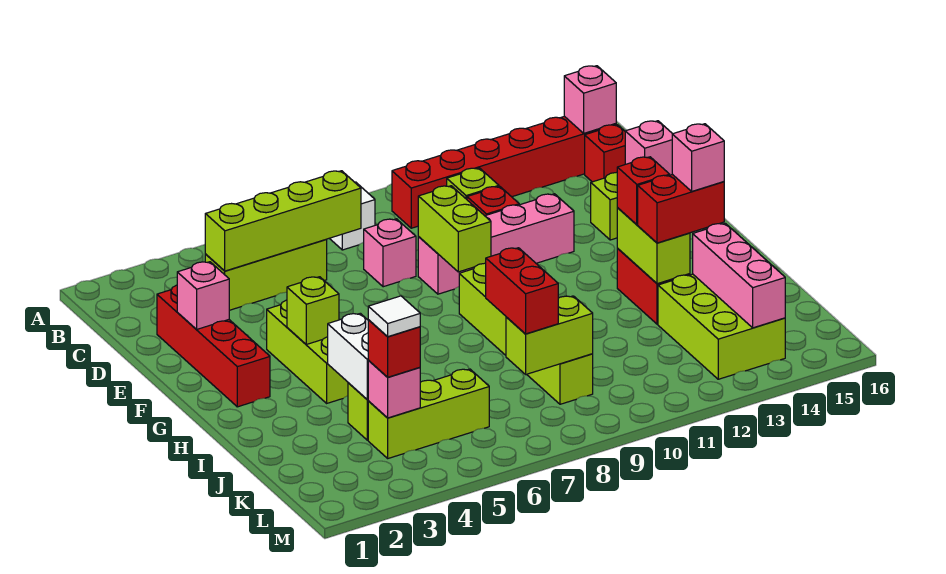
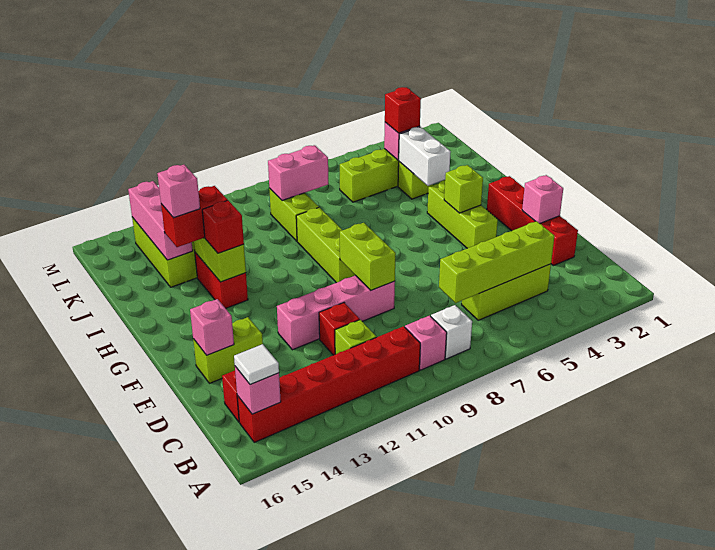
pink 1x1 brick [364,219,416,287] -> pink 1x1 brick moved to [405,316,447,370]
red 1x2 brick [486,248,558,334] -> none
white 1x1 tile [368,296,420,337] -> white 1x1 tile moved to [234,344,279,385]
lime 1x2 brick [506,296,593,374] -> pink 1x2 brick [268,145,328,201]

